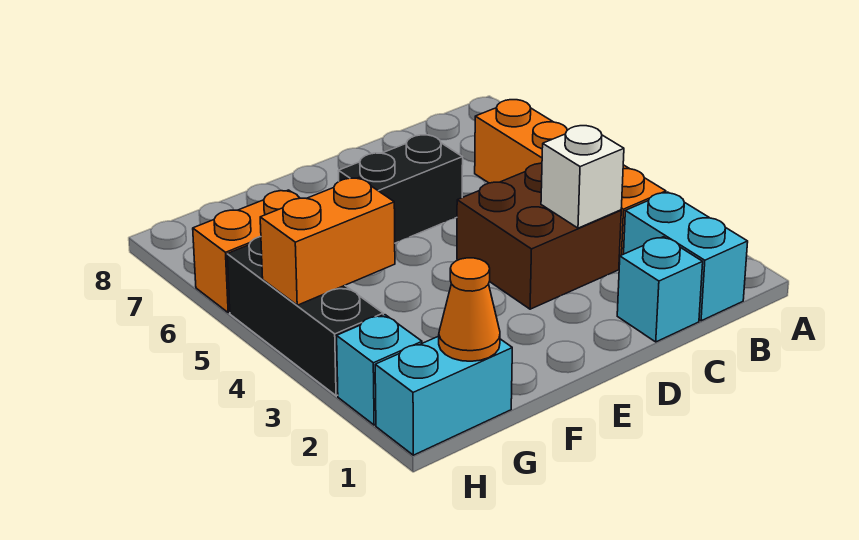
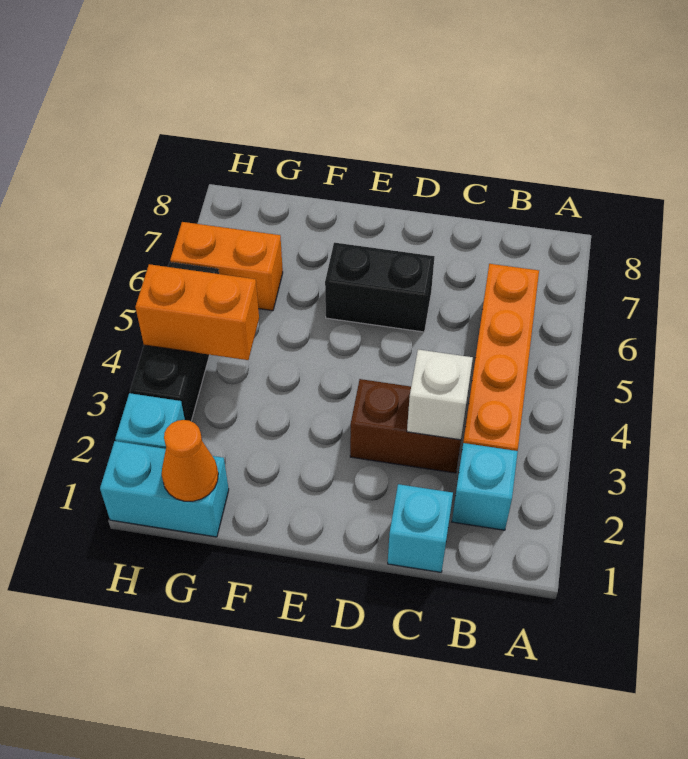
cyan 1x2 brick [624,192,748,321] -> cyan 1x1 brick [452,443,518,530]
brown 2x2 brick [457,163,621,309] -> brown 1x2 brick [350,379,461,473]

